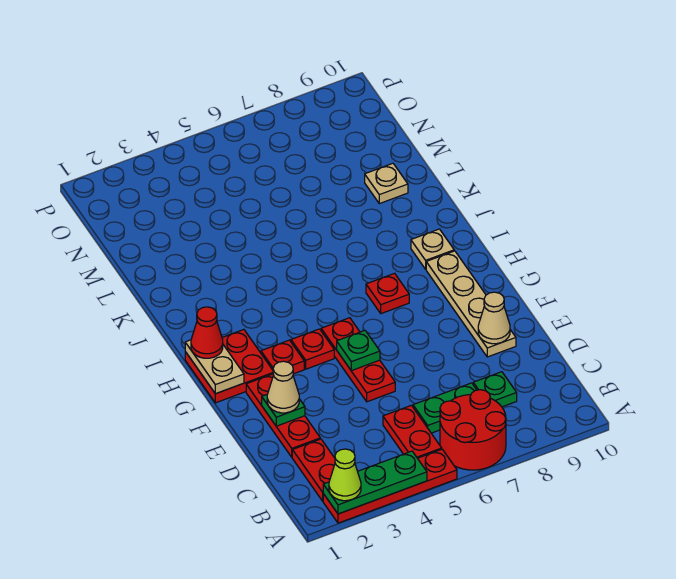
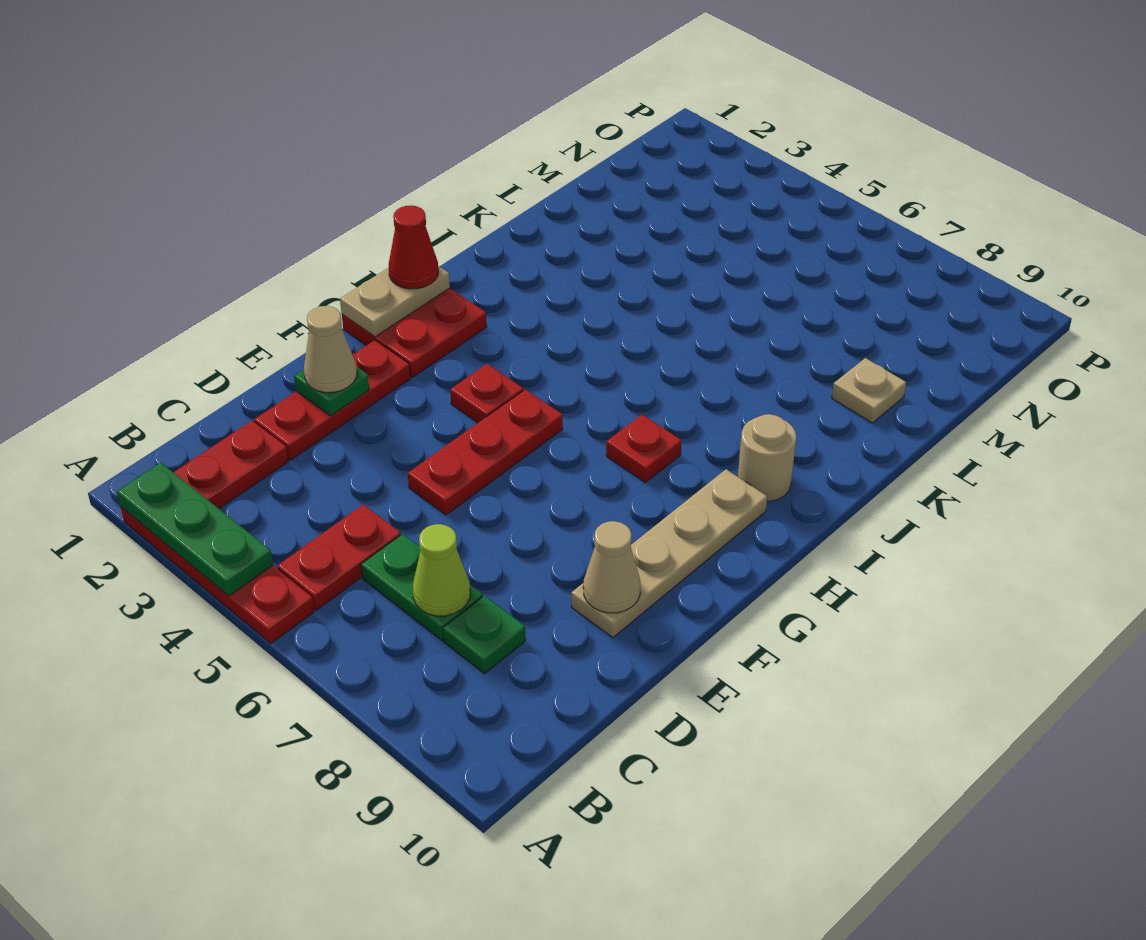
lime 1x1 cone [329,449,361,501] -> lime 1x1 cone moved to [413,524,470,616]
red 2x2 round brick [440,390,506,470] -> none
green 1x1 plate [337,330,380,371] -> none
red 1x1 plate [261,340,304,374] -> none
tan 1x1 plate [411,229,454,269] -> tan 1x1 round brick [738,414,796,501]

